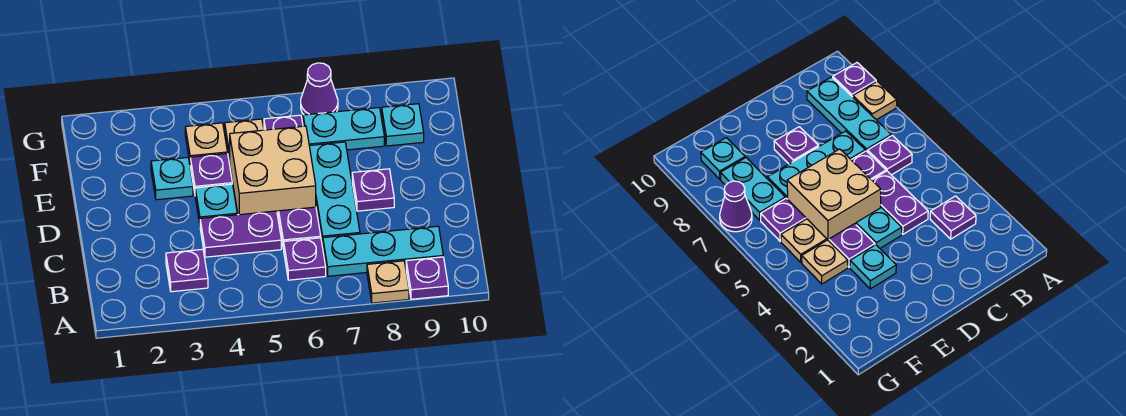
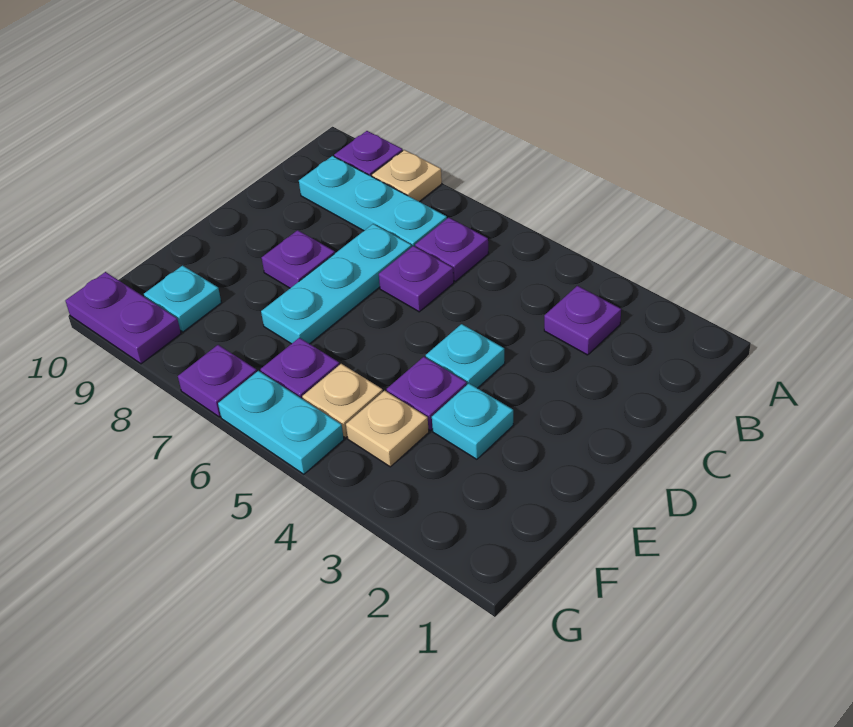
purple 1x2 plate [200,211,281,257] -> purple 1x2 plate moved to [66,272,181,364]
tan 2x2 brick [230,126,316,219] -> none
cyan 1x2 plate [303,108,384,150] -> cyan 1x2 plate moved to [218,371,344,474]
purple 1x1 cone [301,63,338,115] -> purple 1x1 plate [178,345,257,417]

